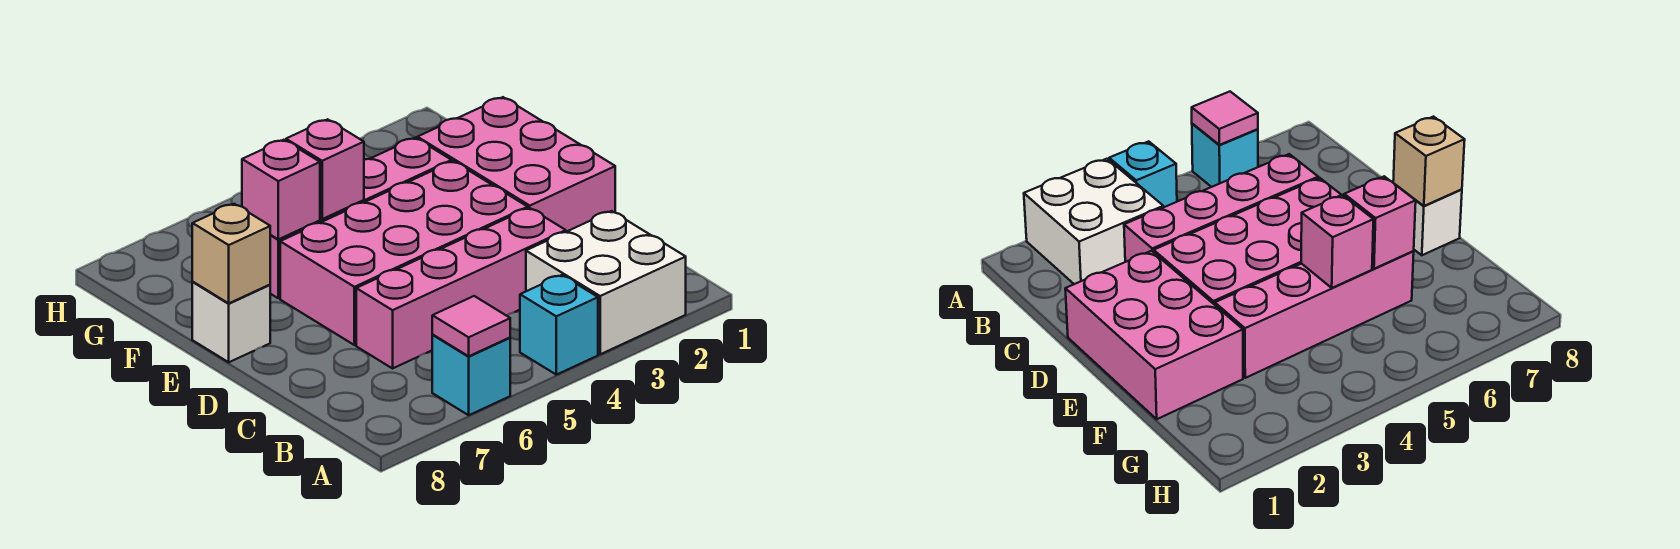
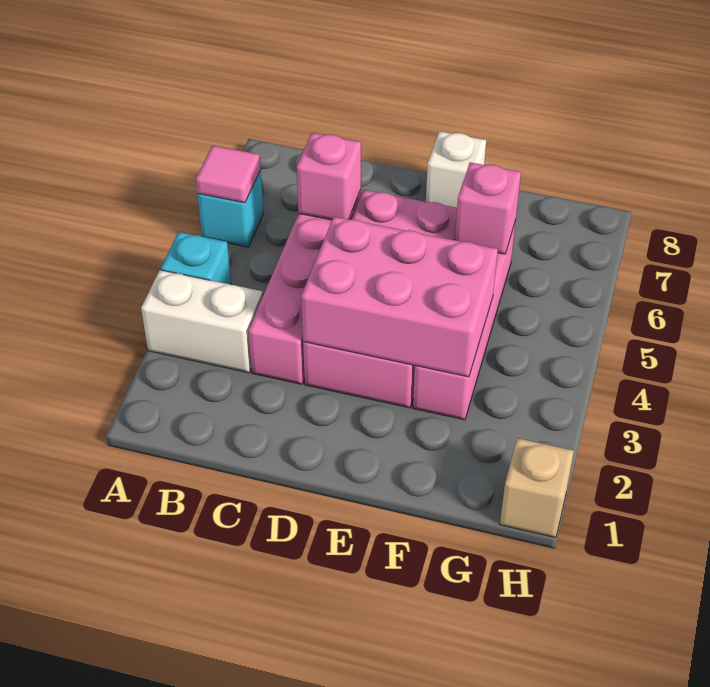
white 2x2 brick [526,211,686,354] -> white 1x2 brick [141,270,263,373]
pink 2x3 brick [417,97,615,232] -> pink 2x3 brick moved to [301,217,498,377]
tan 1x1 brick [192,204,270,303] -> tan 1x1 brick moved to [500,438,574,538]
pink 1x1 brick [286,119,364,219] -> pink 1x1 brick moved to [297,133,361,220]

